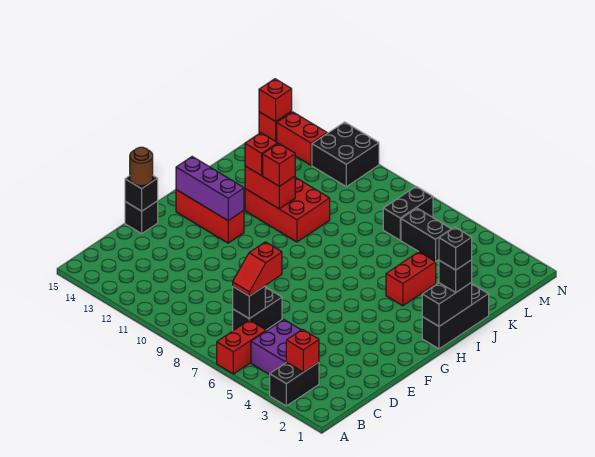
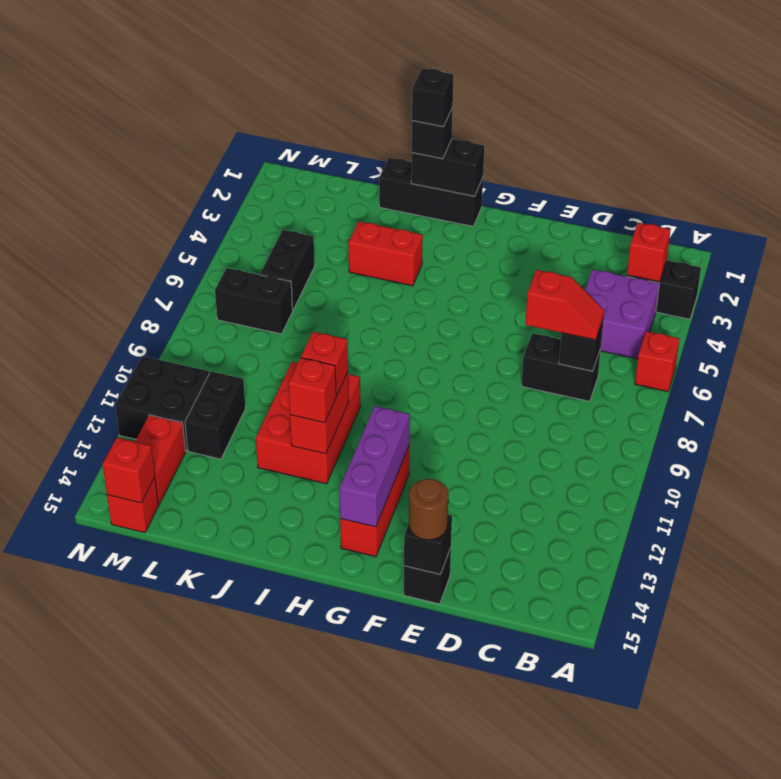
red 1x2 brick [217,320,266,374] -> red 1x1 brick [635,331,680,392]
none -> black 1x2 brick [185,372,246,459]

